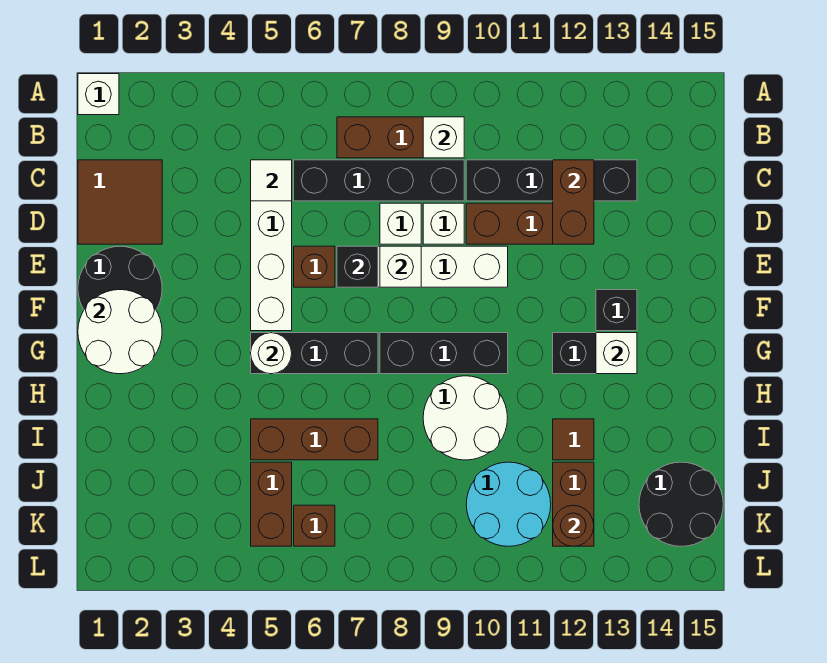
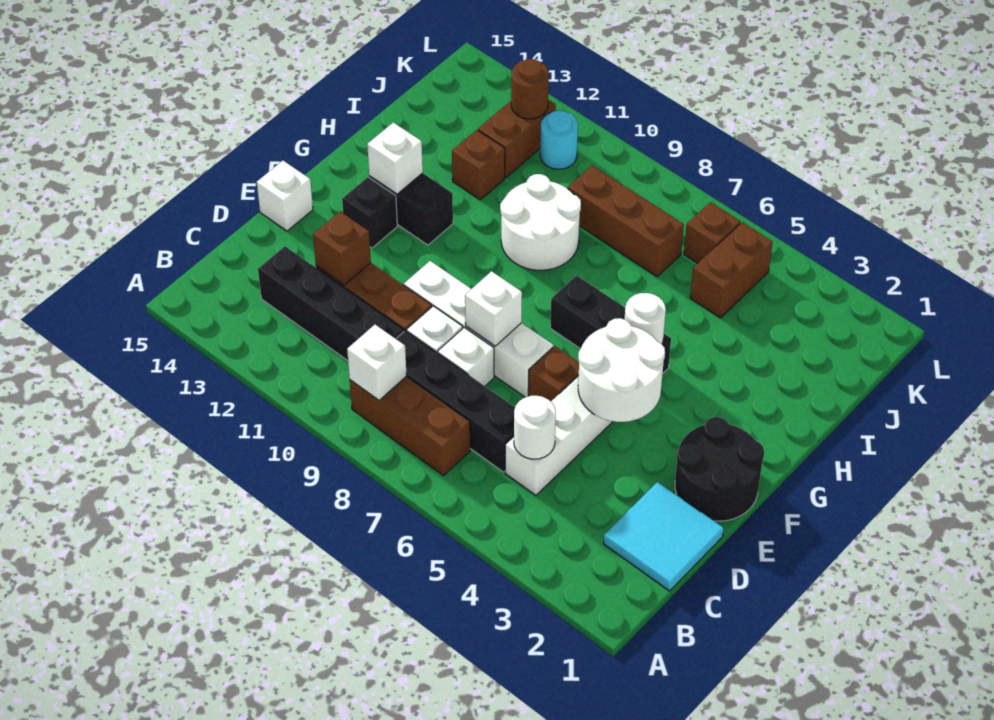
white 1x1 brick [78,74,119,115] -> white 1x1 brick moved to [257,161,313,231]
brown 2x2 tile [78,160,162,244] -> cyan 2x2 tile [604,482,724,591]
white 1x1 tile [251,160,292,201] -> white 1x1 round brick [514,396,556,459]
brown 1x2 brick [553,160,594,244] -> brown 1x1 brick [313,212,371,285]
black 1x1 brick [337,246,378,287] -> none
white 2x2 round brick [78,290,162,374] -> white 2x2 round brick moved to [578,318,665,422]
black 1x3 brick [380,333,508,374] -> none
brown 1x3 brick [251,419,378,460] -> brown 1x3 brick moved to [568,166,684,276]
brown 1x1 tile [553,419,594,460] -> brown 1x1 brick [452,130,505,200]
cyan 2x2 round brick [466,462,551,546] -> cyan 1x1 round brick [540,110,578,169]
black 2x2 round brick [639,462,723,546] -> none

